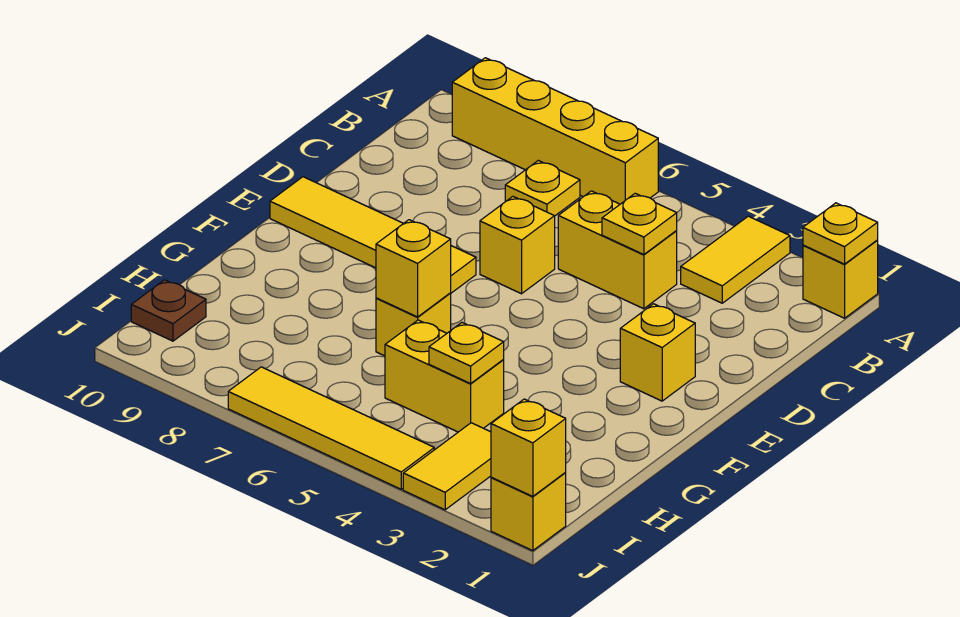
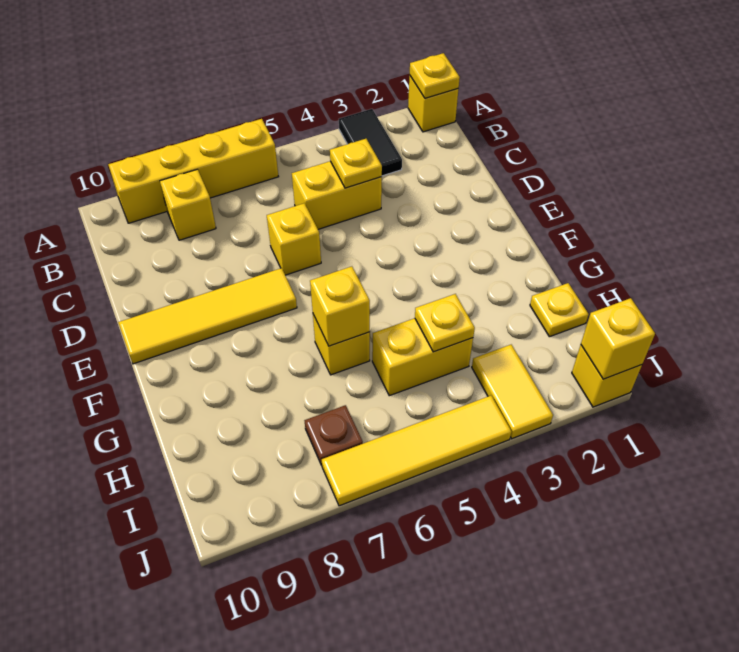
yellow 1x2 tile [681,216,790,303] -> black 1x2 tile [339,109,402,176]
yellow 1x1 plate [505,160,580,216] -> yellow 1x1 plate moved to [530,283,589,337]
yellow 1x1 brick [620,304,695,401] -> yellow 1x1 brick moved to [160,169,216,240]
brown 1x1 plate [131,280,206,341] -> brown 1x1 plate moved to [305,405,363,465]

